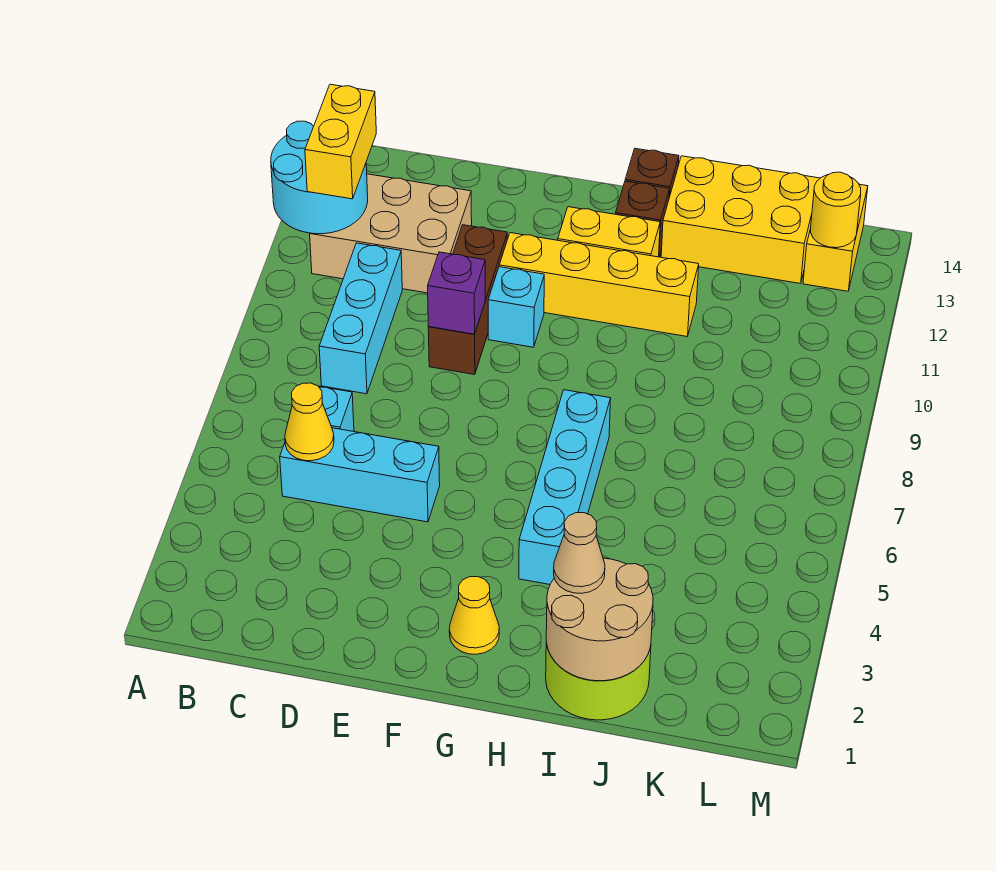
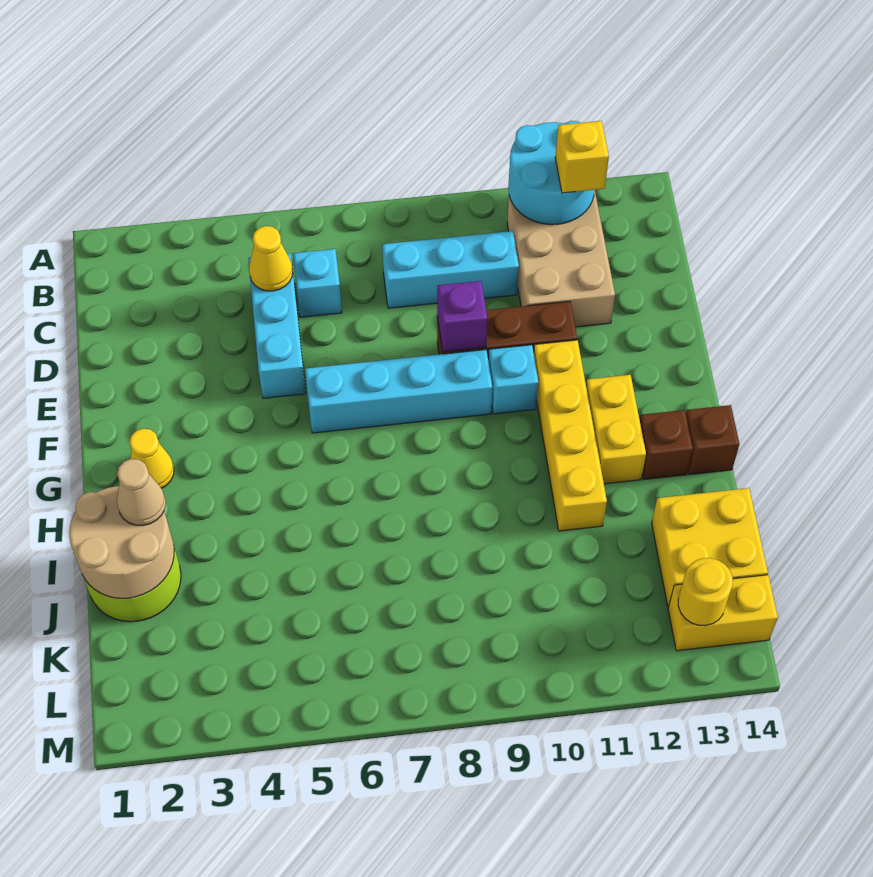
yellow 1x2 brick [305,84,376,199] -> yellow 1x1 brick [555,121,609,193]
cyan 1x4 brick [519,390,611,584] -> cyan 1x4 brick moved to [305,350,492,433]
yellow 2x3 brick [661,156,820,284] -> yellow 2x2 brick [652,488,768,606]

